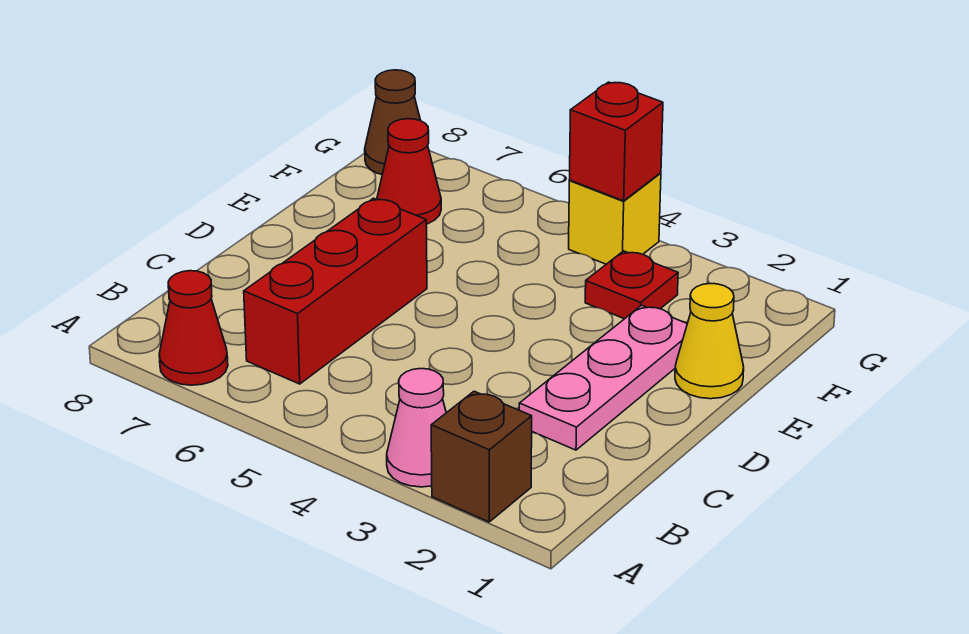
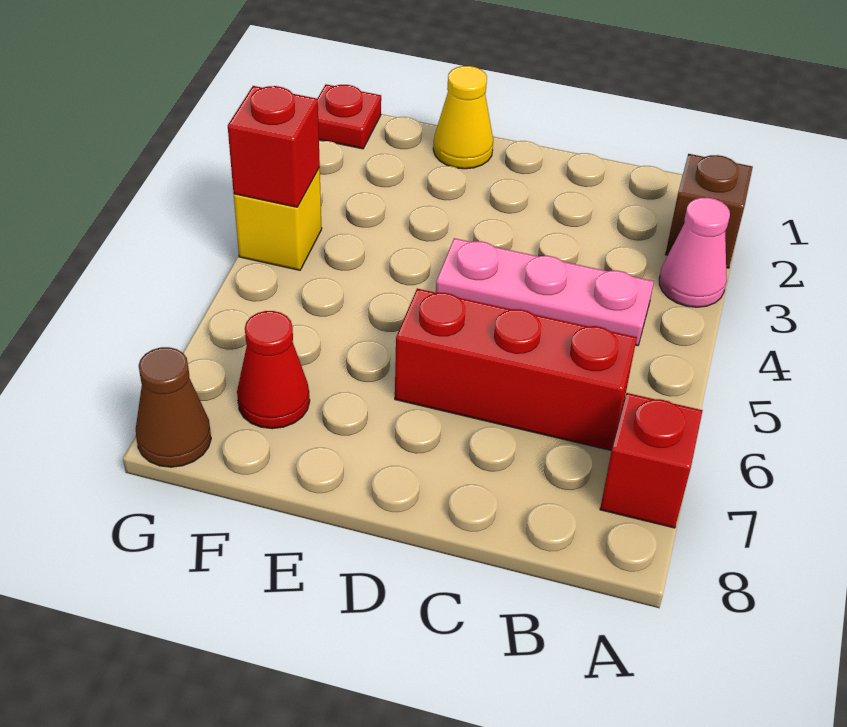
red 1x1 cone [159,271,228,385] -> red 1x1 brick [600,393,703,528]
pink 1x3 plate [519,305,687,450] -> pink 1x3 plate moved to [436,238,654,346]
red 1x1 plate [585,251,678,319] -> red 1x1 plate moved to [317,84,381,149]

